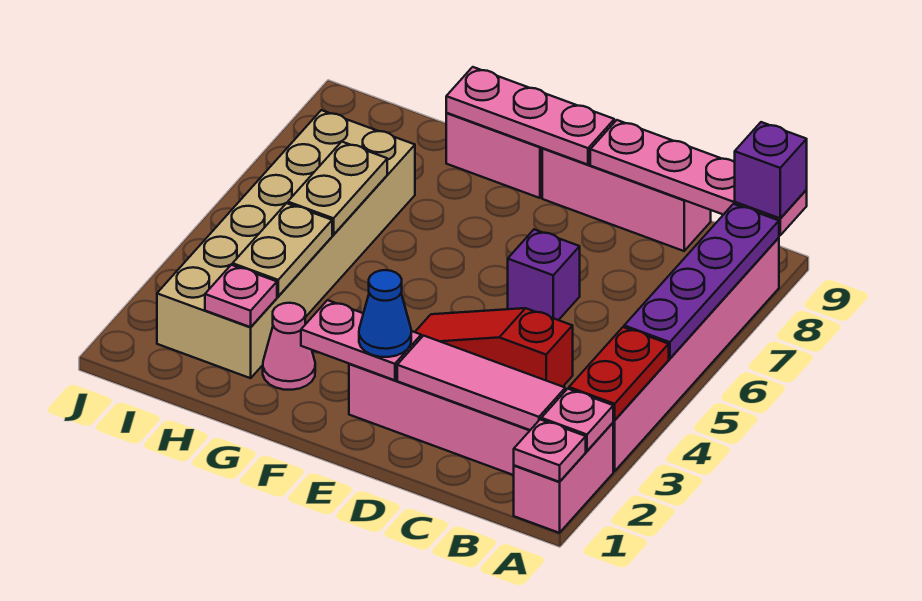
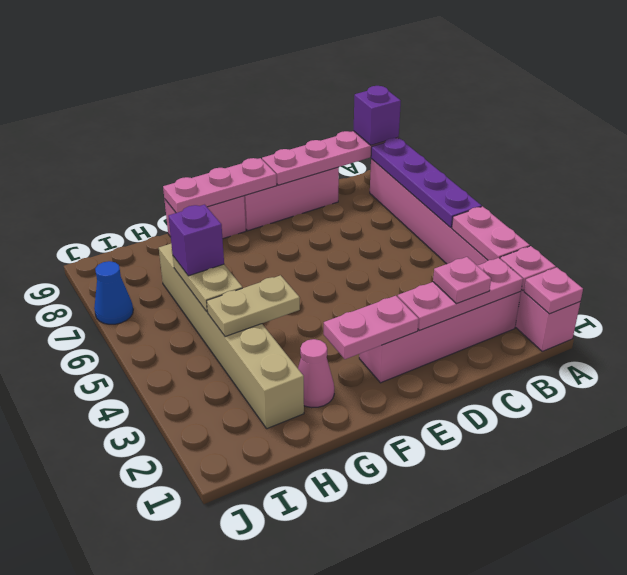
red 1x2 plate [569,327,669,420] -> pink 1x2 plate [452,206,530,260]
pink 1x3 tile [397,336,565,430] -> pink 1x3 plate [398,258,523,330]
red 1x3 slope [415,308,573,387] -> none
purple 1x1 brick [508,229,580,320] -> purple 1x1 brick moved to [168,205,224,276]
blue 1x1 cone [359,270,411,357] -> blue 1x1 cone moved to [94,261,133,324]
tan 2x6 brick [157,110,415,378] -> tan 1x6 brick [159,244,304,429]
pink 1x1 plate [205,265,277,327] -> pink 1x1 plate moved to [433,257,491,304]
tan 1x2 plate [233,203,332,296] -> tan 1x2 plate turned to [207,275,300,337]

